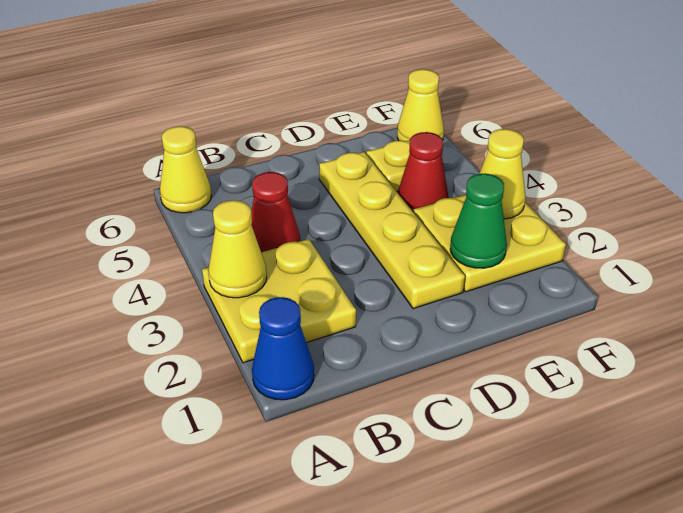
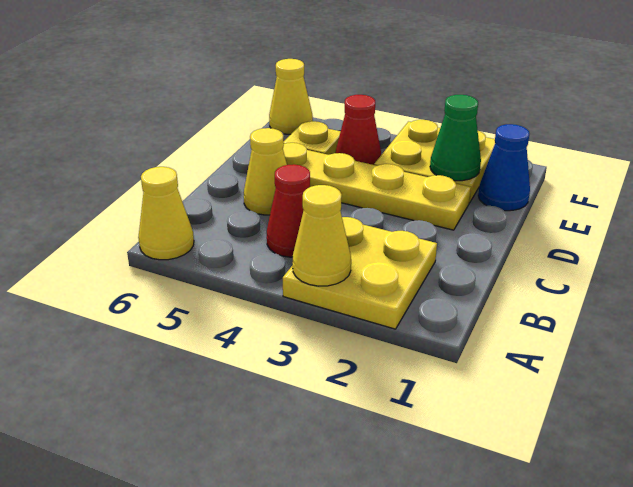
blue 1x1 cone [252,297,314,400] -> blue 1x1 cone moved to [478,124,530,211]
yellow 1x1 cone [479,129,526,219] -> yellow 1x1 cone moved to [244,128,287,215]

